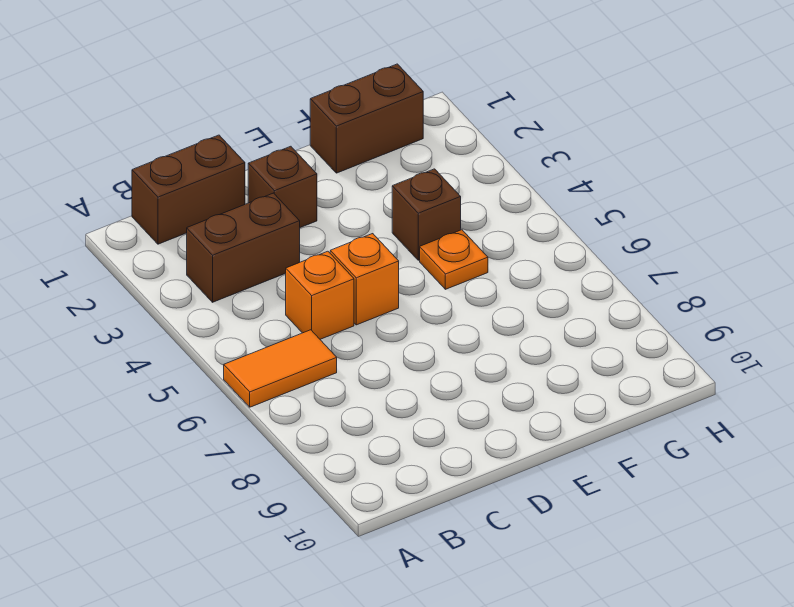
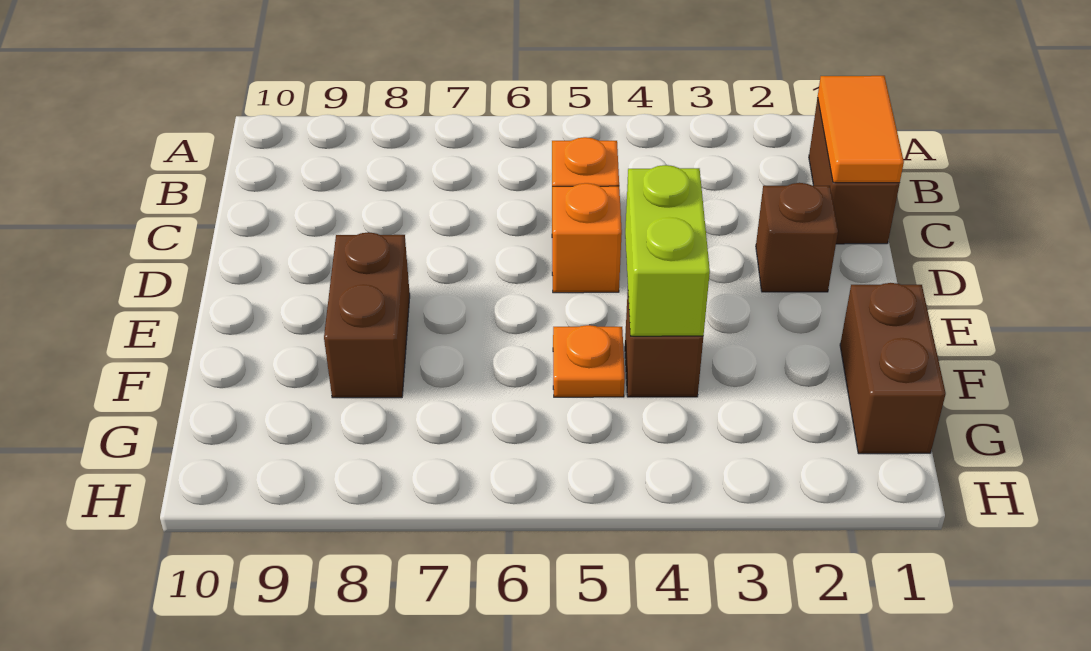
orange 1x2 tile [224,330,337,407] -> orange 1x2 tile moved to [818,76,904,183]
brown 1x2 brick [187,193,300,302] -> brown 1x2 brick moved to [324,232,410,398]
none -> lime 1x2 brick [625,165,710,336]

